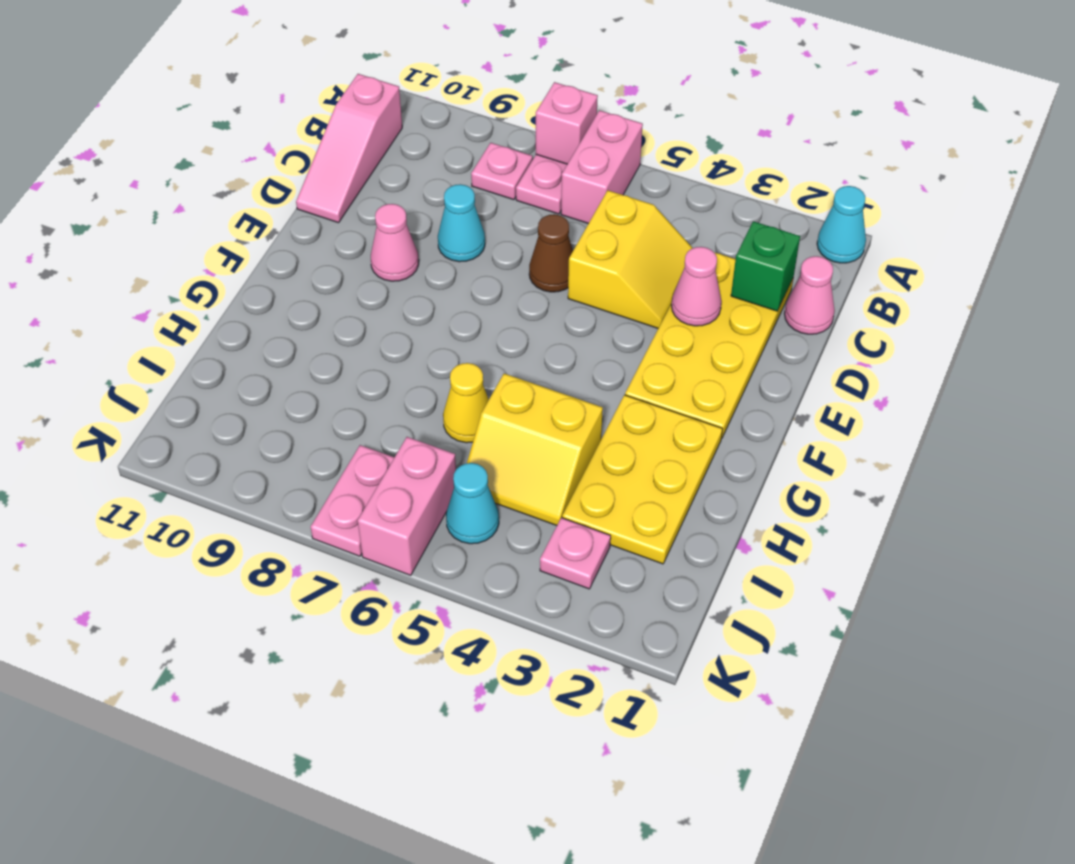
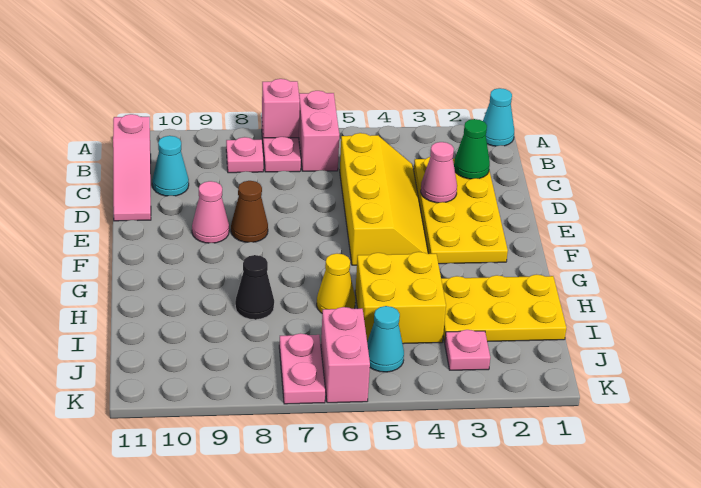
pink 1x1 cone [784,256,835,334] -> none
green 1x1 brick [731,221,800,311] -> green 1x1 cone [454,119,490,179]
yellow 2x2 slope [568,190,692,328] -> yellow 2x4 slope [340,133,428,265]
brown 1x1 cone [529,214,573,292] -> brown 1x1 cone moved to [231,181,268,242]
cyan 1x1 cone [438,184,485,262] -> cyan 1x1 cone moved to [152,136,189,196]
yellow 2x3 plate [562,395,723,564] -> yellow 2x3 plate turned to [441,275,566,342]
yellow 2x2 slope [467,374,603,525] -> yellow 2x2 brick [355,252,446,344]
none -> black 1x1 cone [235,255,274,320]

